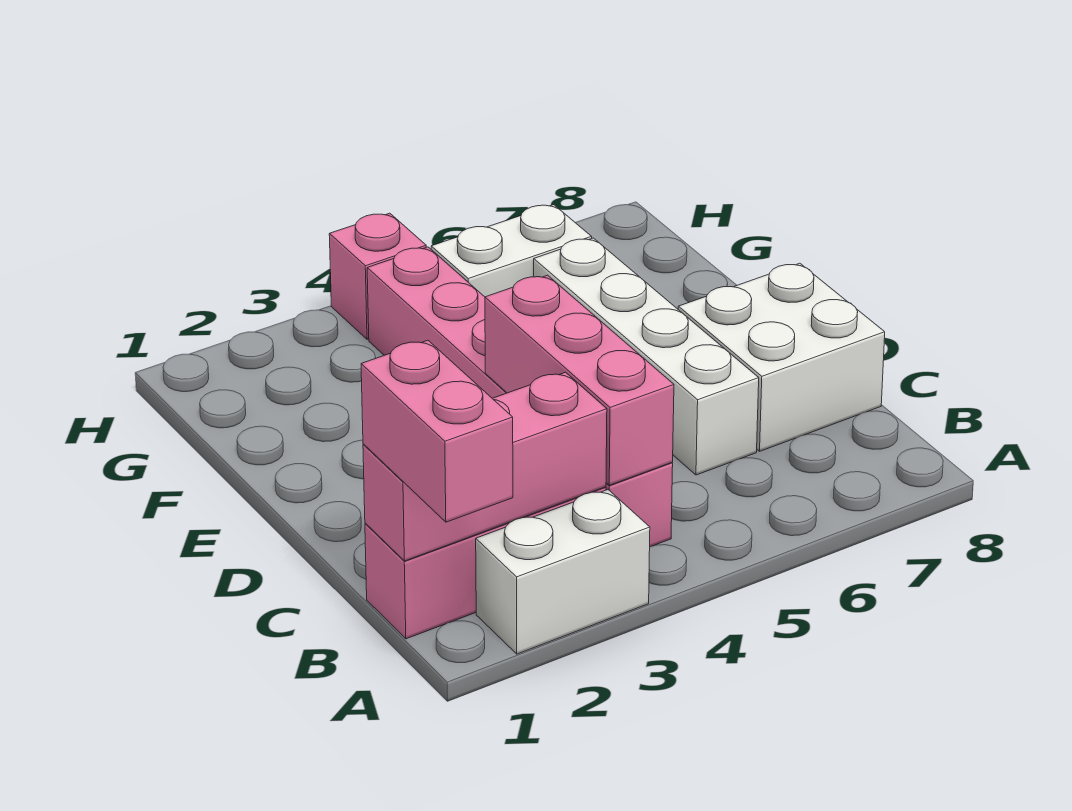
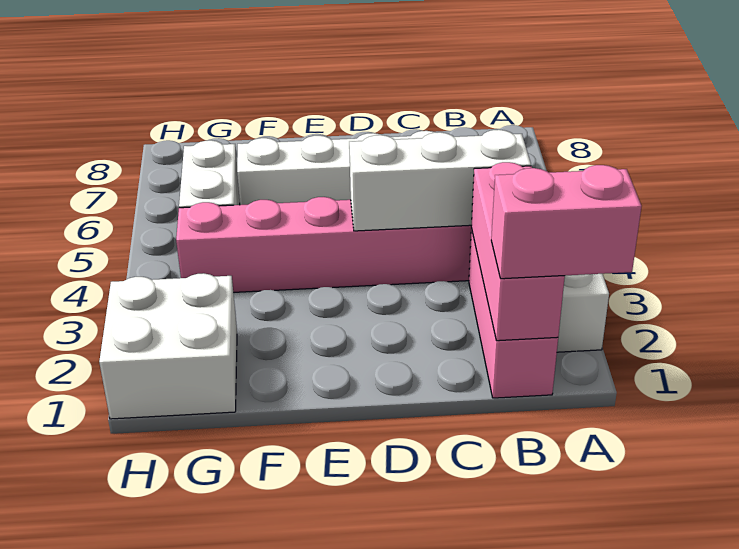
pink 1x3 brick [485,275,674,485] -> white 1x3 brick [349,130,531,231]
white 2x2 brick [678,263,885,451] -> white 2x2 brick moved to [99,273,237,419]
pink 1x1 brick [329,213,426,339] -> none

